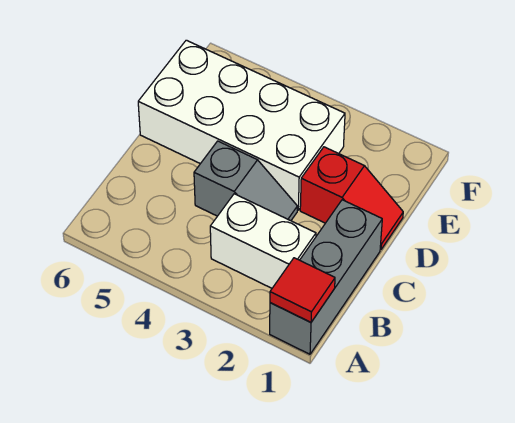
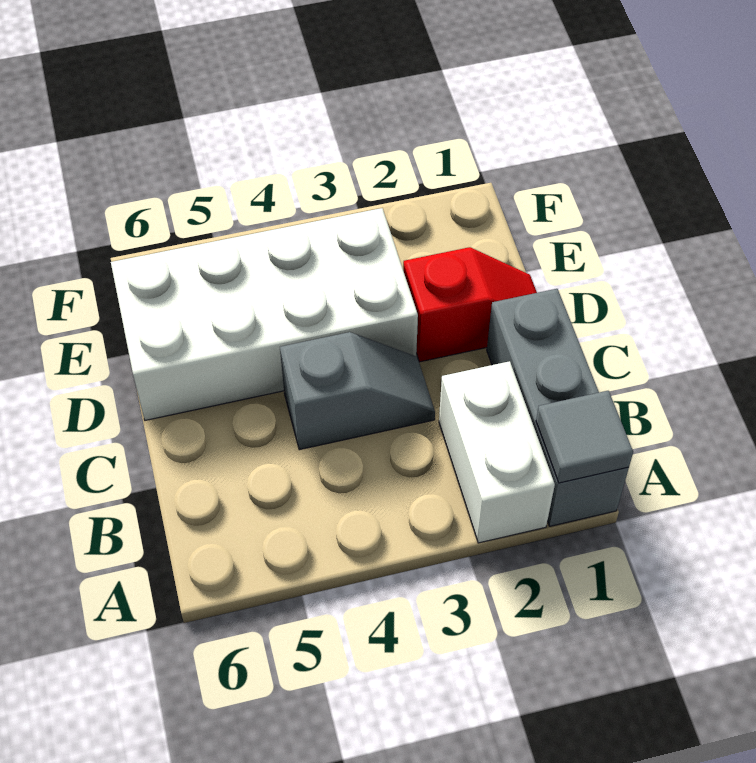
red 1x1 tile [270,258,335,322] -> grey 1x1 tile [536,391,633,483]
white 1x2 brick [210,194,316,288] -> white 1x2 brick turned to [439,361,555,543]

